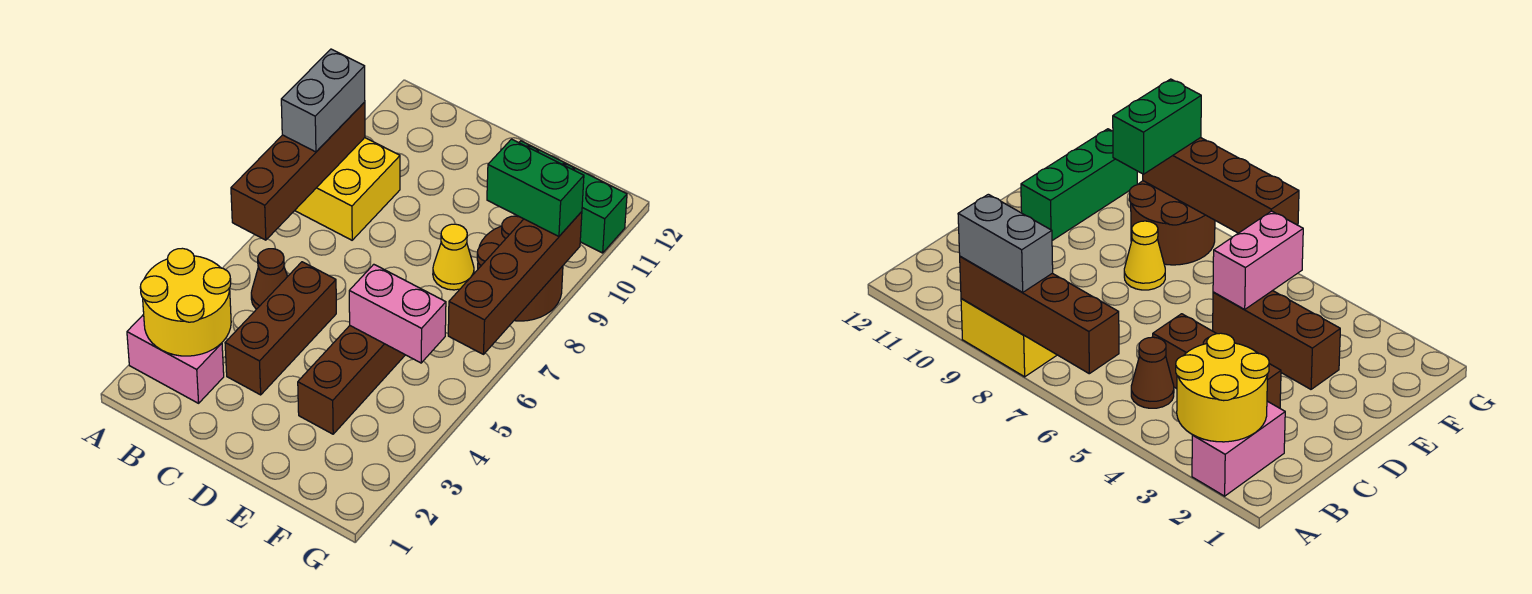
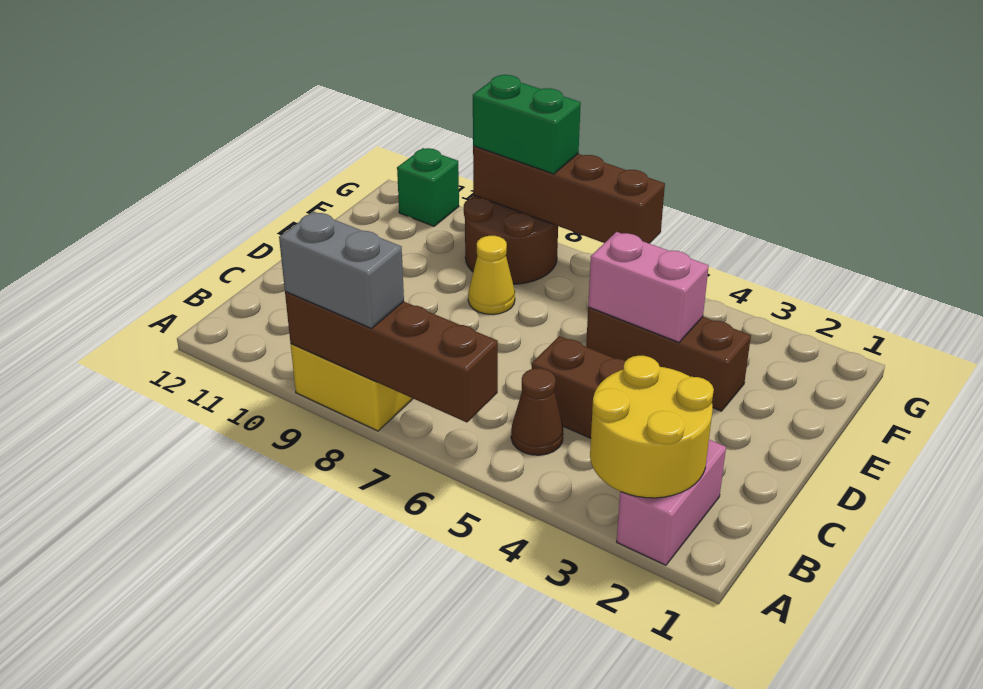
pink 1x2 brick [349,264,446,363] -> pink 1x2 brick turned to [588,232,709,342]
green 1x3 brick [519,141,627,253] -> green 1x1 brick [397,148,459,226]
green 1x2 brick [487,139,584,236] -> green 1x2 brick turned to [473,75,581,174]

